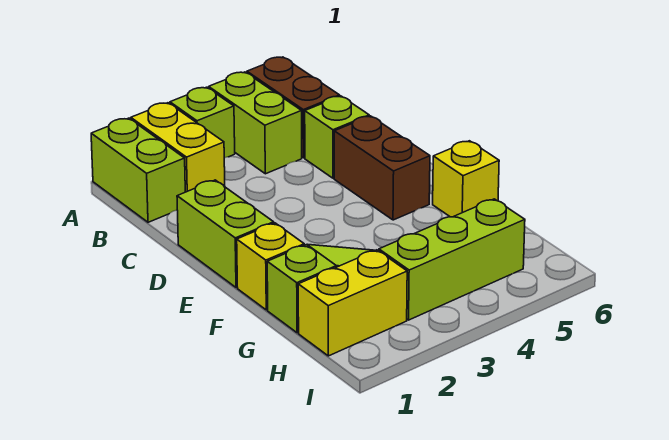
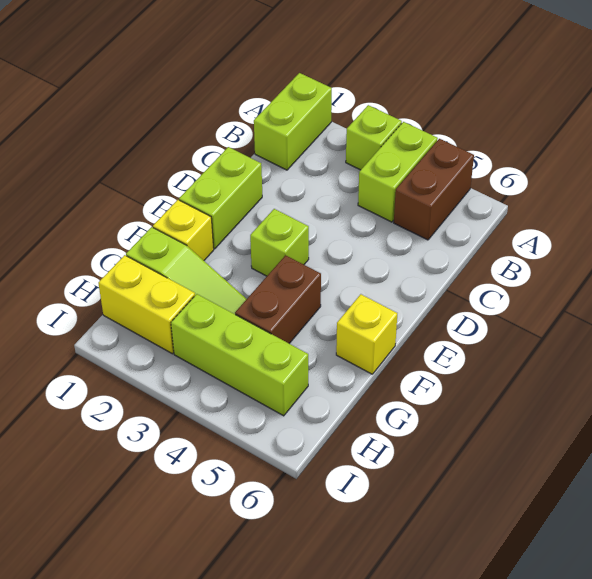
yellow 1x2 brick [131,103,225,192] -> none
lime 1x1 brick [305,96,369,178] -> lime 1x1 brick moved to [250,209,309,276]
brown 1x2 brick [334,116,430,220] -> brown 1x2 brick moved to [235,255,321,343]

